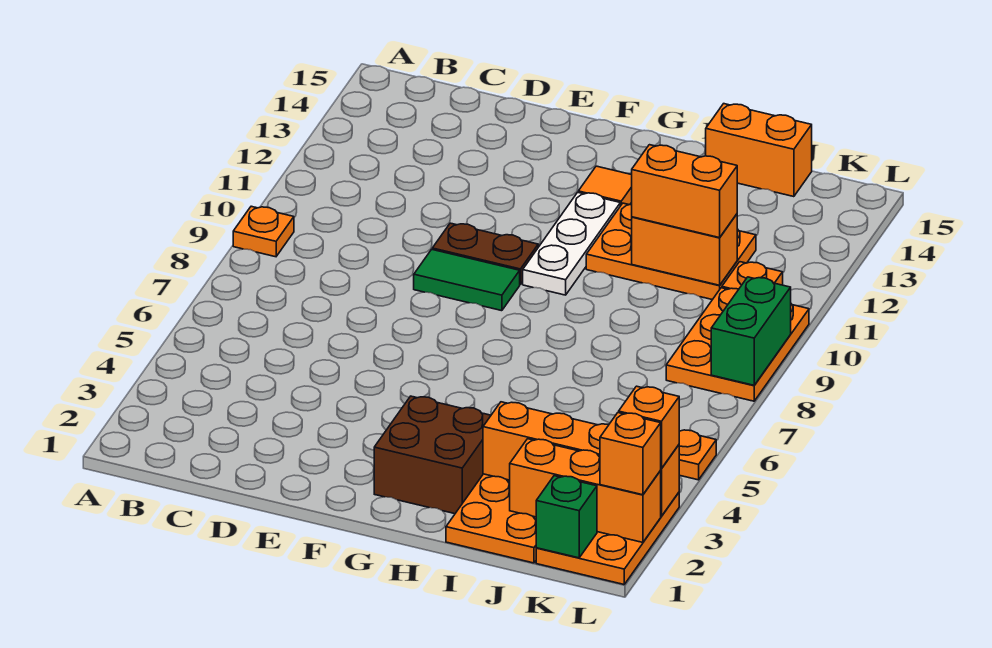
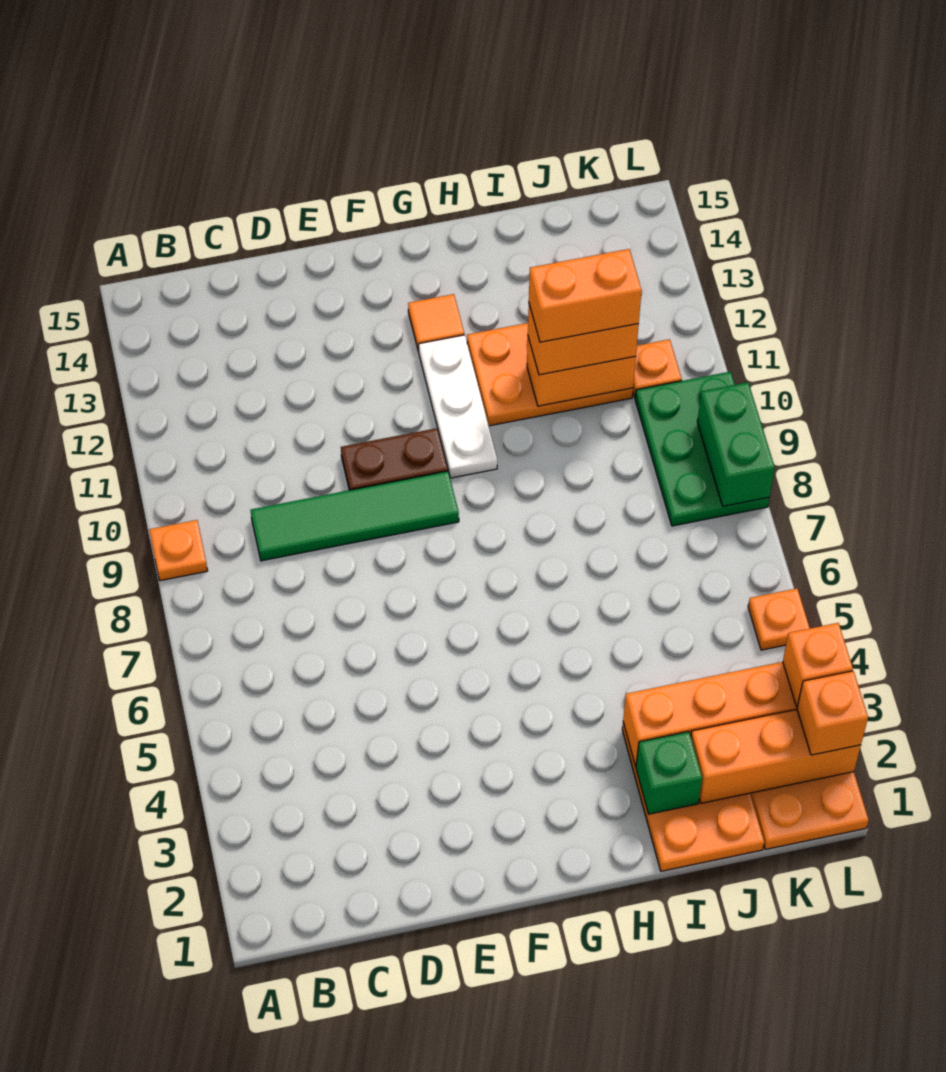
green 1x2 tile [414,249,520,311] -> green 1x4 tile [251,471,459,561]
brown 2x2 brick [374,396,491,514] -> none
orange 1x2 brick [706,104,812,197] -> orange 1x2 brick moved to [529,249,642,342]
green 1x1 brick [536,476,597,558] -> green 1x1 brick moved to [636,732,702,814]
orange 2x3 plate [666,288,809,401] -> green 2x3 plate [635,372,769,526]

